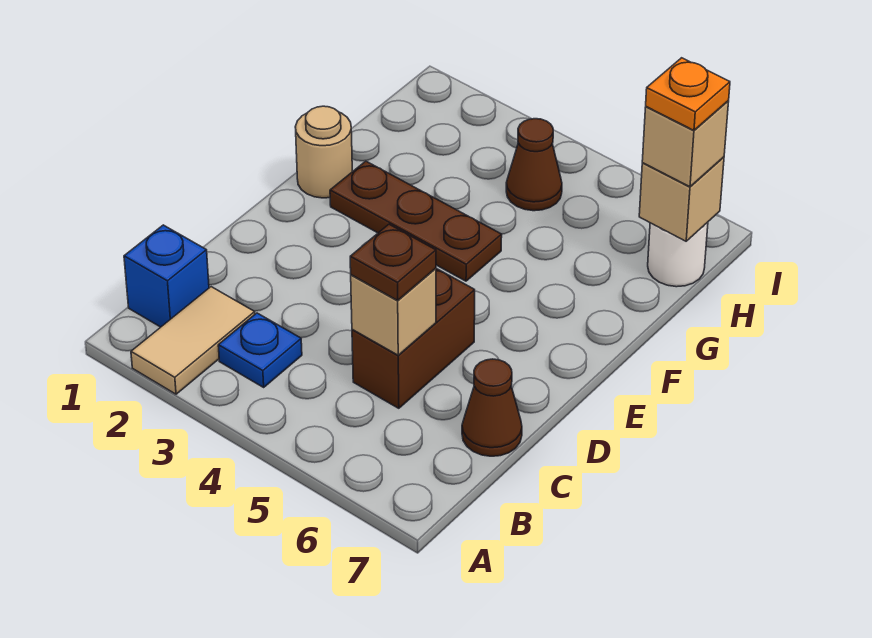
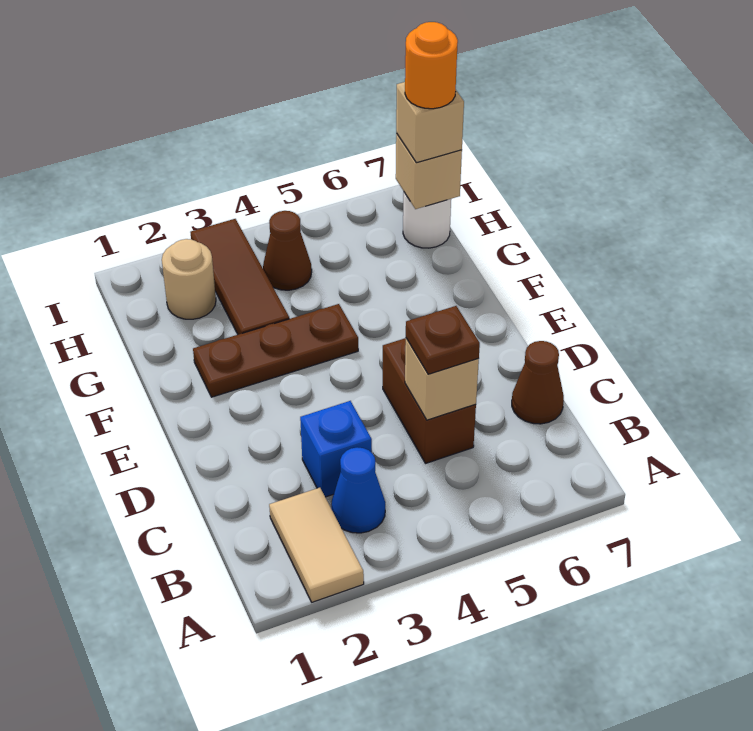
blue 1x1 brick [124,225,209,327] -> blue 1x1 brick moved to [300,401,372,497]
blue 1x1 plate [218,313,302,387] -> blue 1x1 cone [331,447,385,533]
tan 1x1 round brick [295,106,352,198] -> tan 1x1 round brick moved to [162,239,216,319]
none -> brown 1x3 tile [190,219,289,334]
orange 1x1 plate [646,58,730,130] -> orange 1x1 round brick [405,22,458,109]

